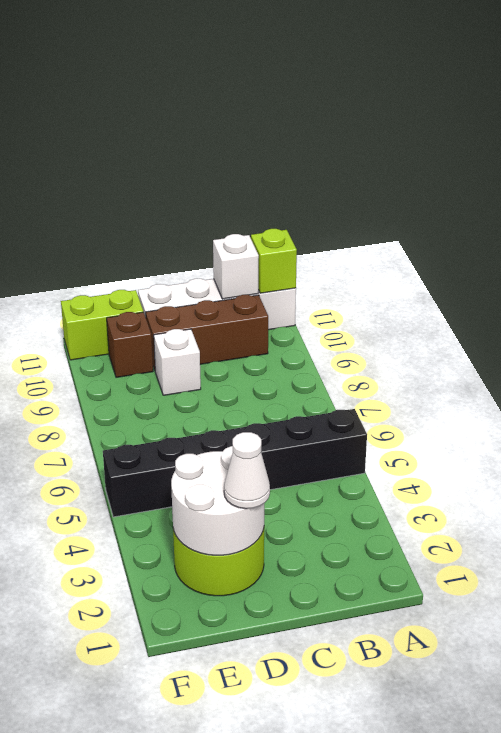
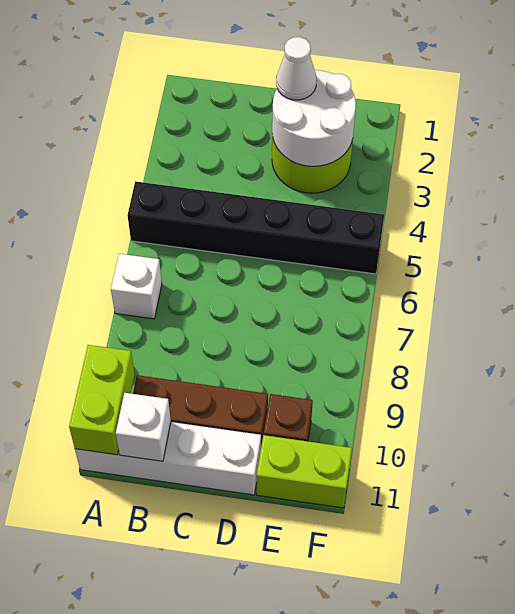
lime 1x1 brick [251,229,297,293] -> lime 1x2 brick [69,345,135,455]
white 1x1 brick [154,329,201,395] -> white 1x1 brick moved to [111,254,162,319]

